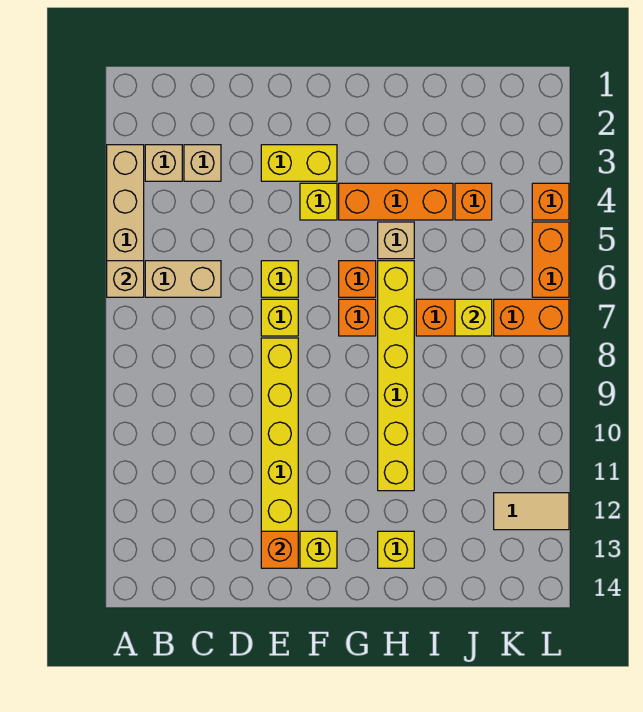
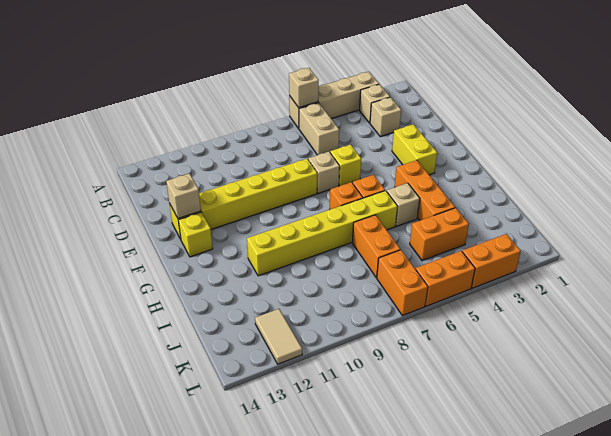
yellow 1x1 brick [261,299,298,336] -> tan 1x1 brick [308,152,340,194]
orange 1x1 brick [261,531,298,568] -> tan 1x1 brick [166,173,201,219]
yellow 1x1 brick [300,183,337,220] -> none
yellow 1x1 brick [378,531,414,568] -> none
orange 1x1 brick [455,183,492,220] -> orange 1x2 brick [410,208,469,261]
yellow 1x1 brick [455,299,492,336] -> none
orange 1x1 brick [532,183,569,220] -> orange 1x2 brick [462,234,521,288]

